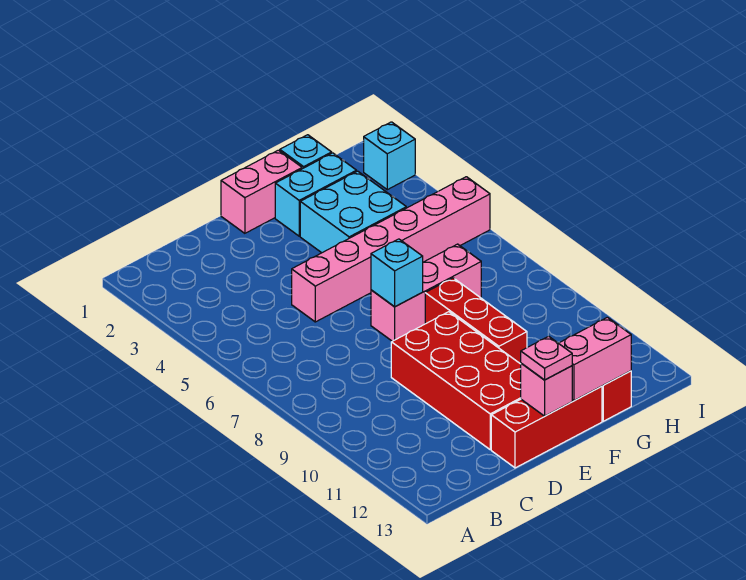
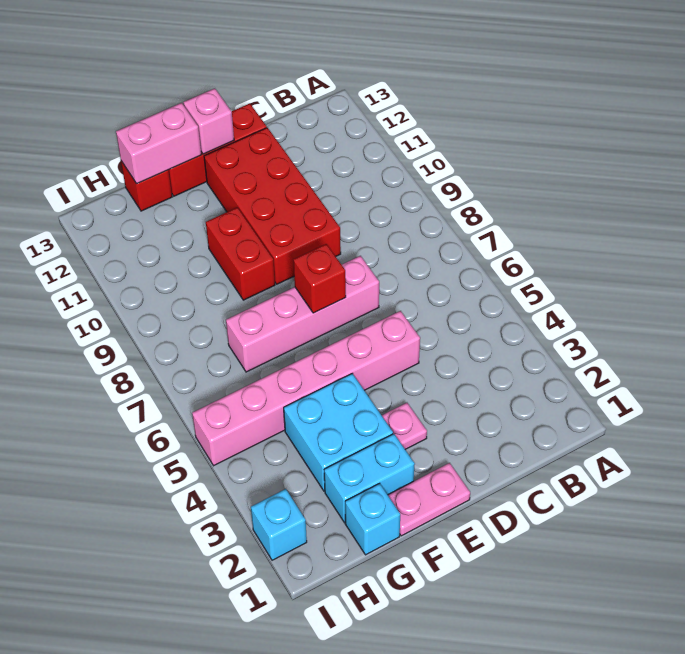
pink 1x2 brick [221,150,302,233] -> pink 1x2 plate [388,463,470,536]
pink 1x3 brick [371,244,481,341] -> pink 1x4 brick [226,256,379,372]
cyan 1x1 brick [371,239,423,307] -> red 1x1 brick [293,244,346,313]
pink 1x1 plate [521,336,572,380] -> pink 1x1 plate moved to [382,403,427,449]
red 1x3 brick [425,278,527,364] -> red 1x2 brick [206,207,275,300]

